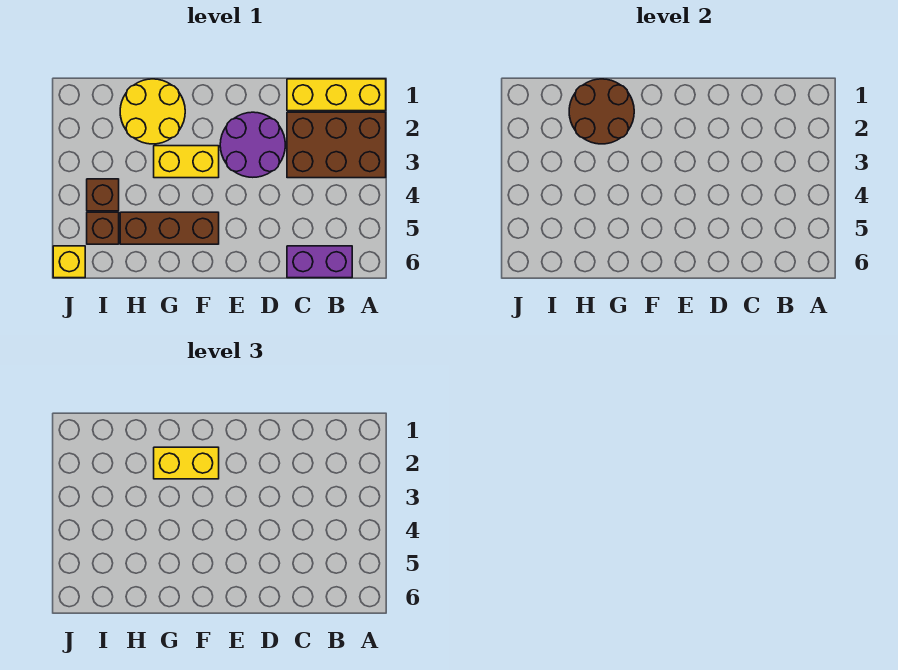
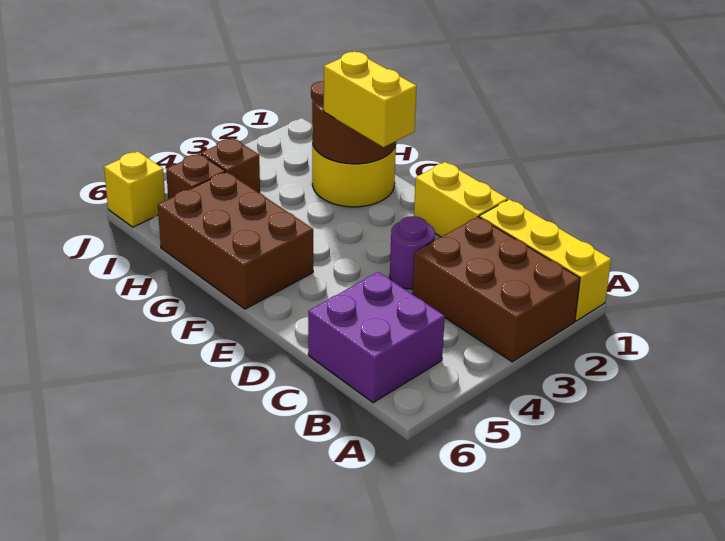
purple 1x2 brick [287,246,352,278] -> purple 2x2 brick [308,272,445,403]
purple 2x2 round brick [220,112,285,177] -> purple 1x1 round brick [390,216,435,289]
yellow 1x2 brick [154,146,219,178] -> yellow 1x2 brick moved to [414,162,507,237]
brown 1x3 brick [120,212,219,244] -> brown 2x3 brick [158,172,313,309]

